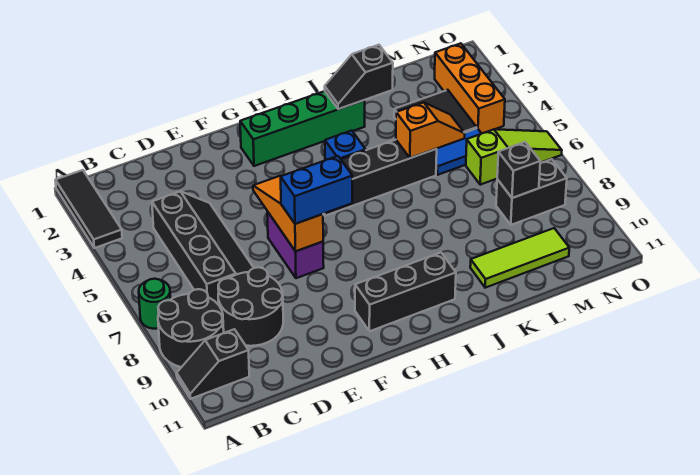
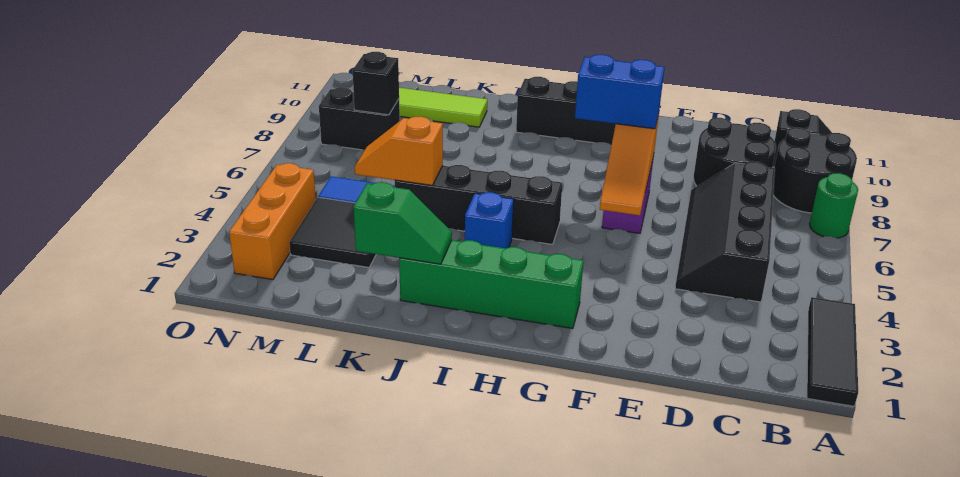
black 1x2 slope [325,45,393,109] -> green 1x2 slope [353,182,452,264]
lime 1x3 slope [466,129,562,185] -> none

